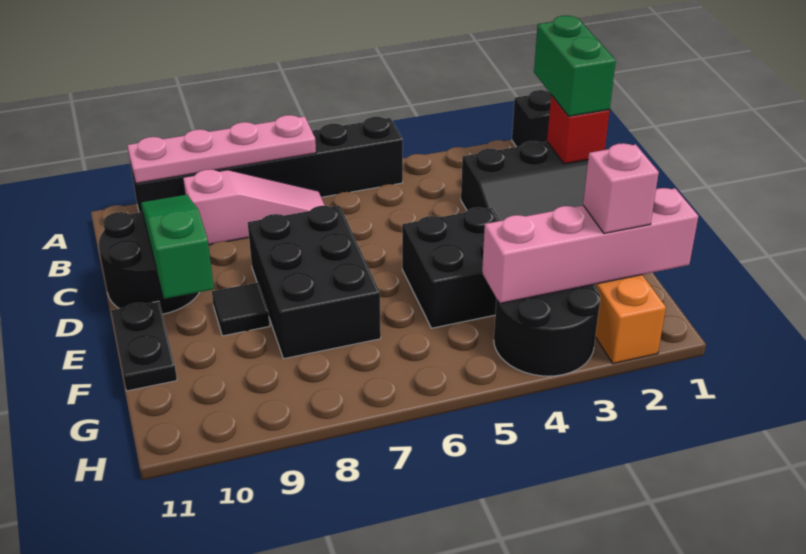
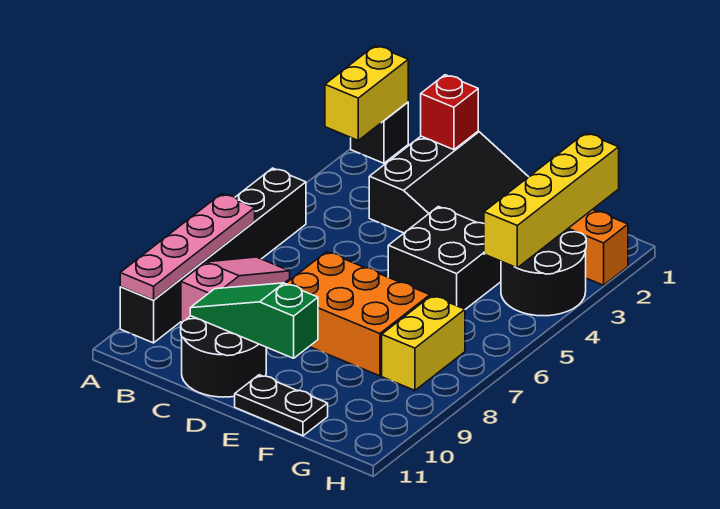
none -> yellow 1x2 brick [325,46,408,140]
green 1x2 brick [534,16,616,116] -> none
black 2x3 brick [248,206,381,359] -> orange 2x3 brick [286,252,430,376]
black 1x1 tile [212,283,270,336] -> none
pink 1x4 brick [482,188,698,303] -> yellow 1x4 brick [484,133,619,268]
pink 1x1 brick [583,143,659,233] -> none
none -> yellow 1x2 brick [382,296,465,390]

